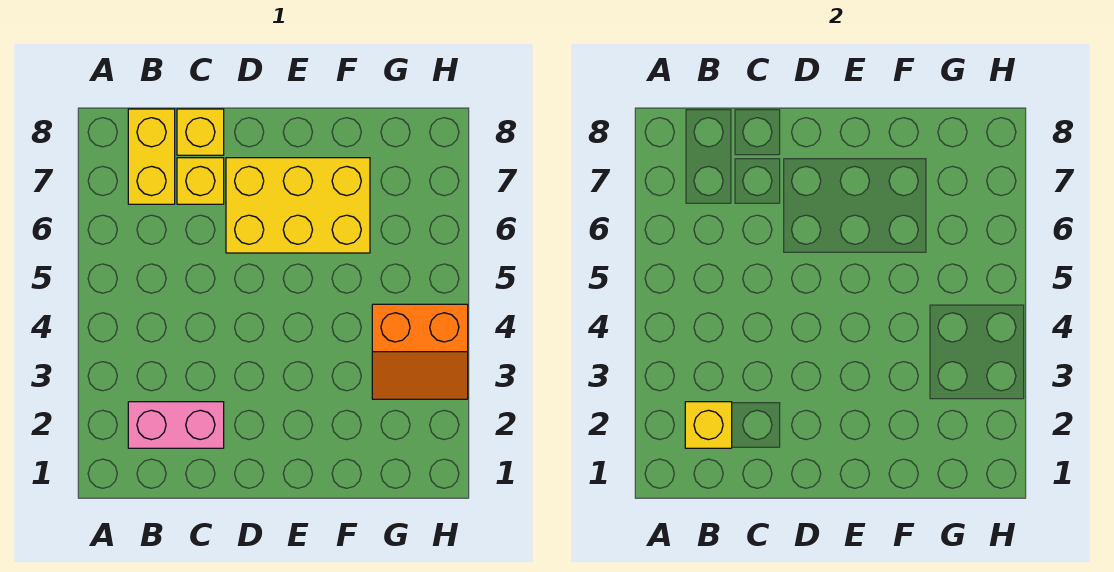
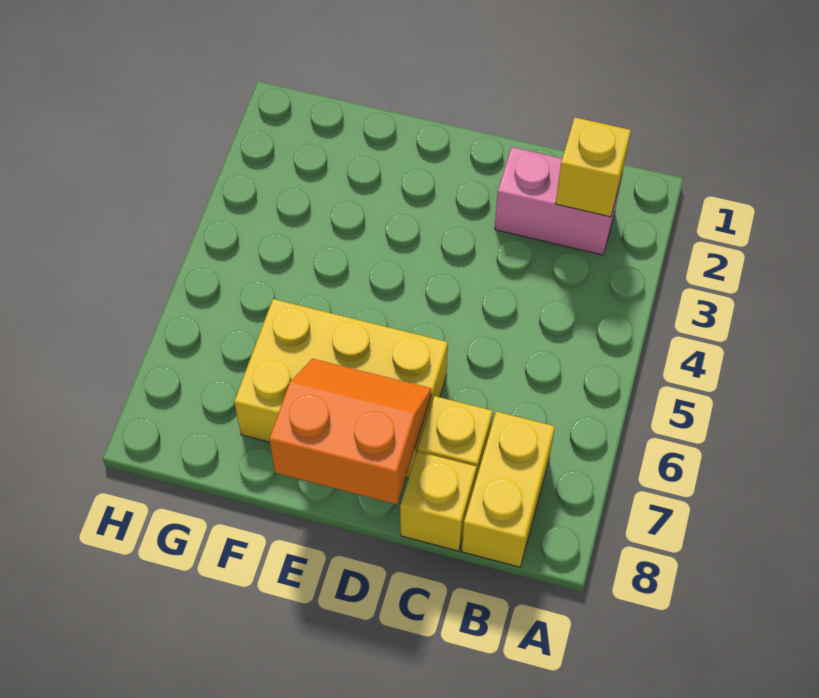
orange 2x2 slope [372,304,468,399] -> orange 2x2 slope moved to [269,359,431,504]

